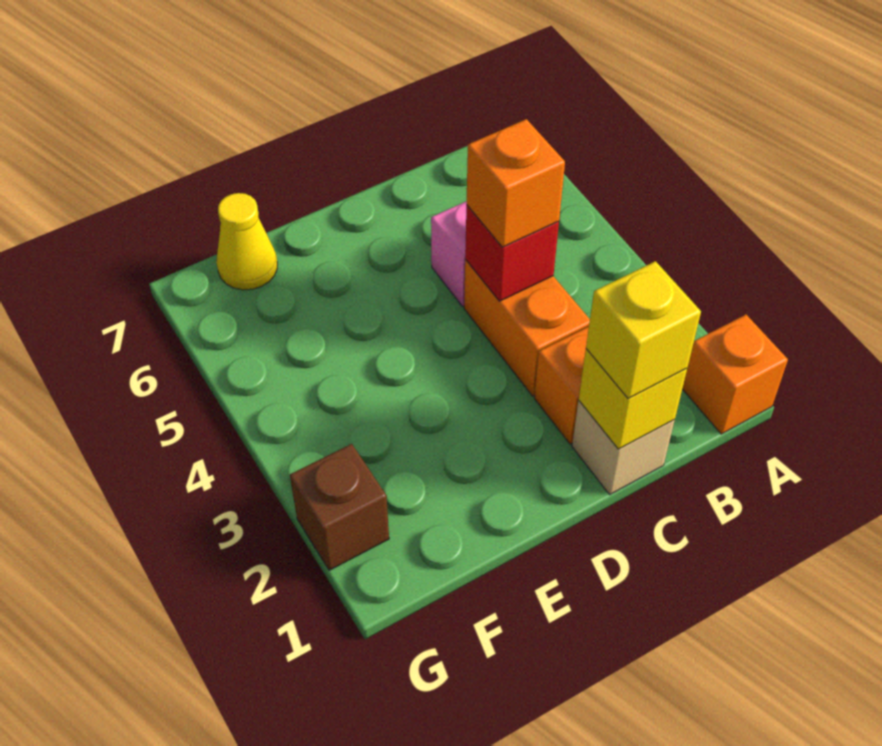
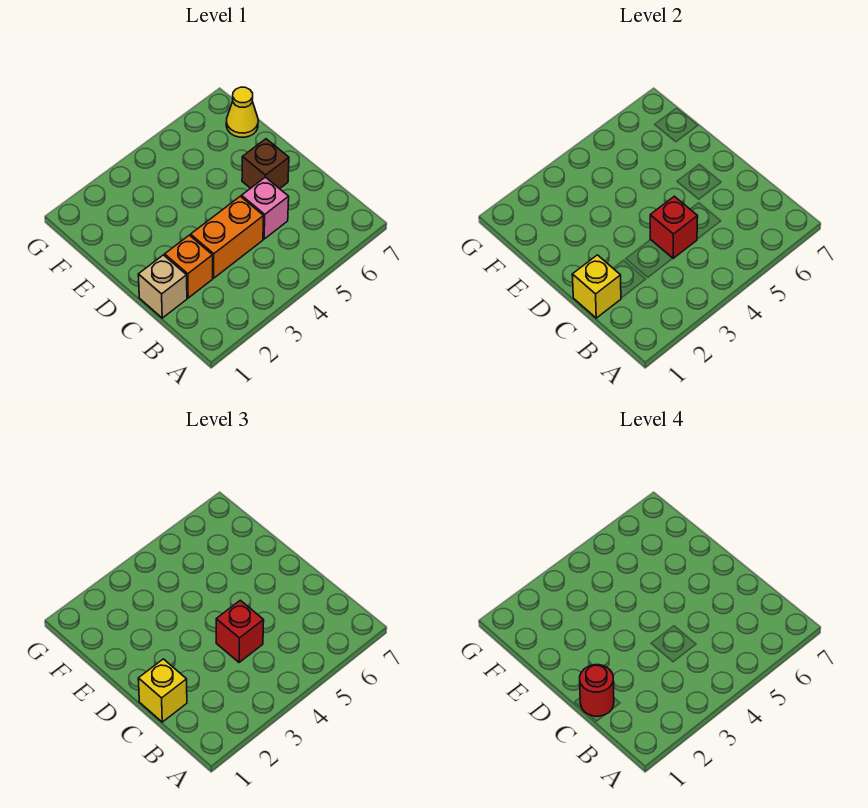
orange 1x1 brick [682,315,788,434] -> none
none -> red 1x1 round brick [580,665,614,716]
orange 1x1 brick [467,119,565,247] -> red 1x1 brick [216,600,264,662]
brown 1x1 brick [290,444,389,570] -> brown 1x1 brick moved to [242,139,289,189]

